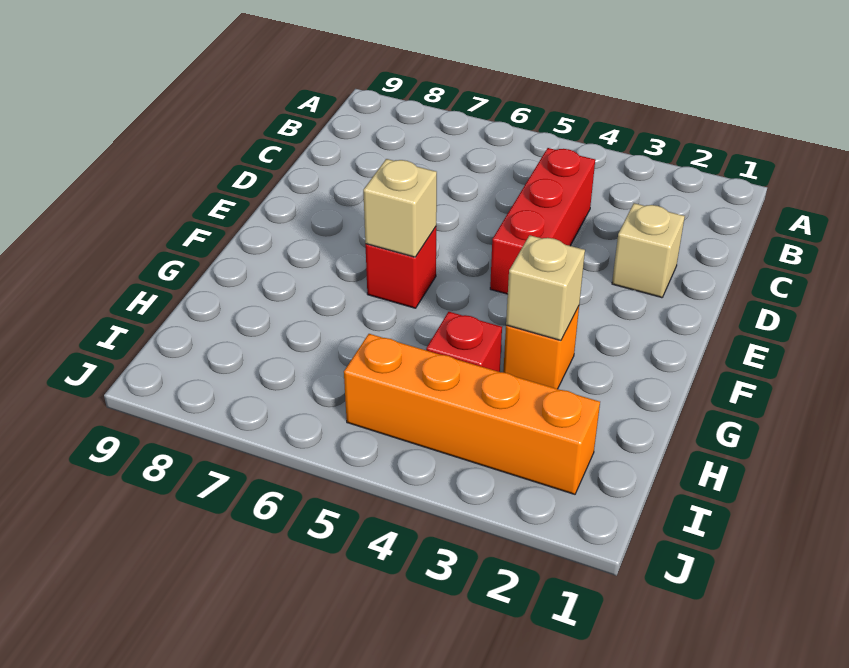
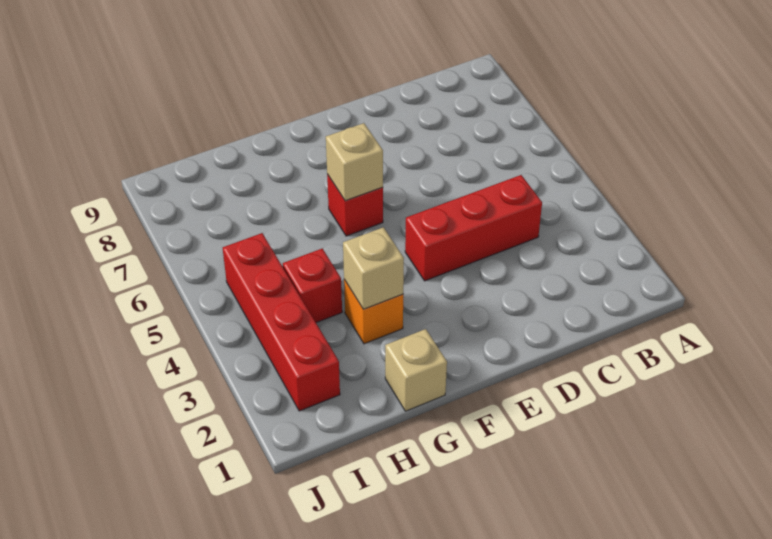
tan 1x1 brick [612,203,685,298] -> tan 1x1 brick moved to [385,329,447,411]
orange 1x4 brick [344,334,600,494] -> red 1x4 brick [223,233,340,411]

